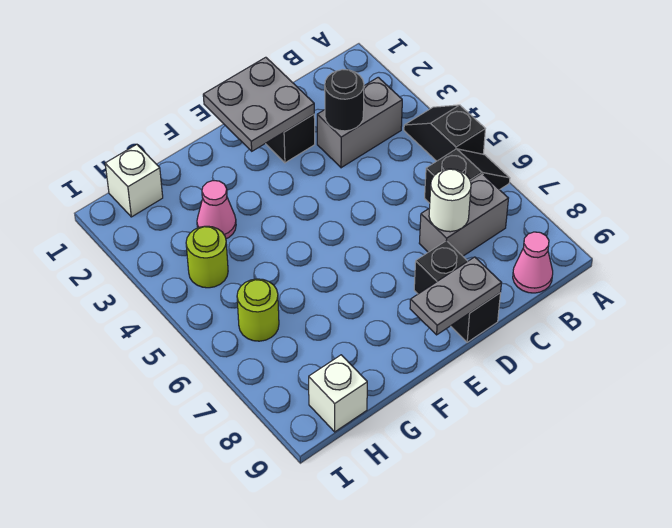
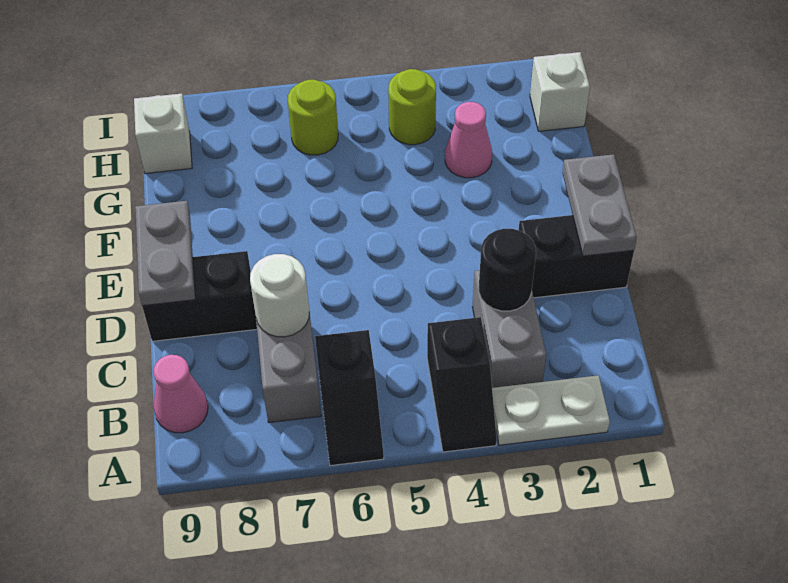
none -> white 1x2 plate [492,375,610,445]
black 1x2 slope [404,105,485,161] -> black 1x2 slope turned to [427,317,497,452]
grey 2x2 plate [203,57,314,151] -> grey 1x2 plate [562,154,637,256]

